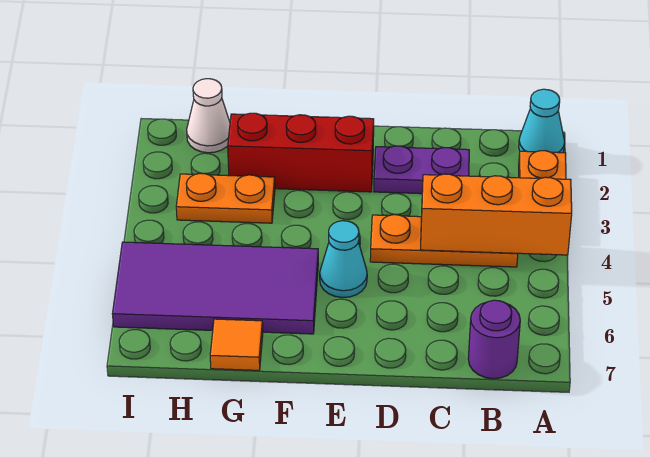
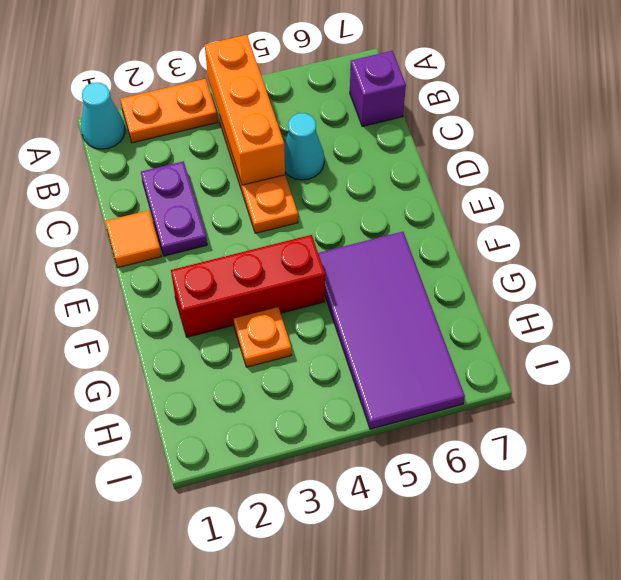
purple 1x1 round brick [468,300,520,379] -> purple 1x1 brick [350,51,406,126]
red 1x3 brick [228,113,374,192] -> red 1x3 brick turned to [171,235,325,337]
cyan 1x1 cone [320,221,367,298] -> cyan 1x1 cone moved to [284,113,324,180]
orange 1x2 plate [176,173,275,223] -> orange 1x1 plate [234,307,291,367]
orange 1x1 tile [210,319,263,370] -> orange 1x1 tile moved to [105,210,161,268]
white 1x1 cone [187,79,230,153] -> none

